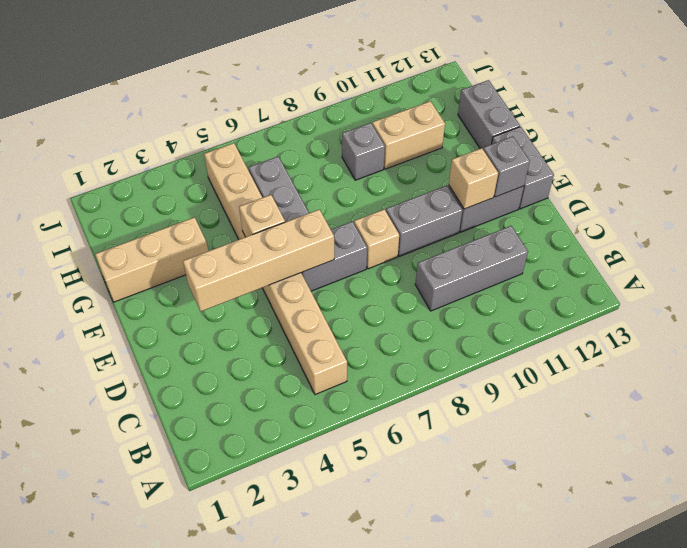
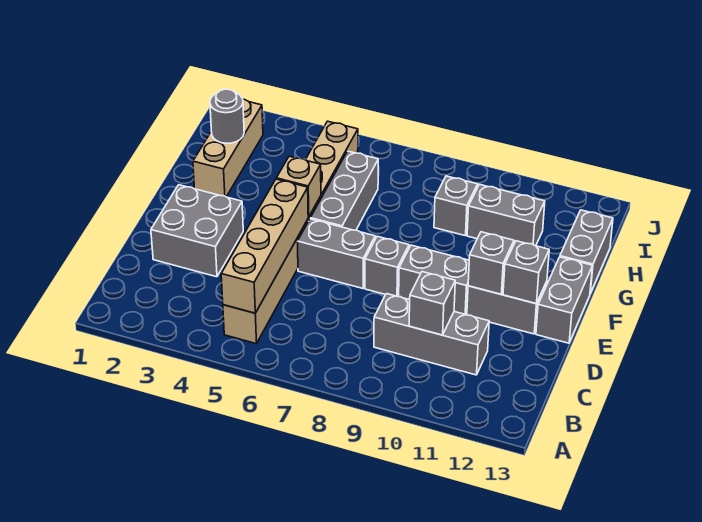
none -> grey 1x1 brick [409,272,455,335]
none -> grey 2x2 brick [151,185,243,277]
tan 1x4 brick [183,209,334,311] -> tan 1x4 brick turned to [221,179,308,313]
tan 1x1 brick [354,209,399,269] -> grey 1x1 brick [365,236,409,296]
tan 1x1 brick [449,148,498,209] -> grey 1x1 brick [468,232,514,294]
tan 1x3 brick [95,217,208,302] -> tan 1x3 brick turned to [193,99,263,197]
none -> grey 1x1 round brick [210,89,244,143]
tan 1x2 brick [372,101,445,169] -> grey 1x2 brick [467,184,545,246]

